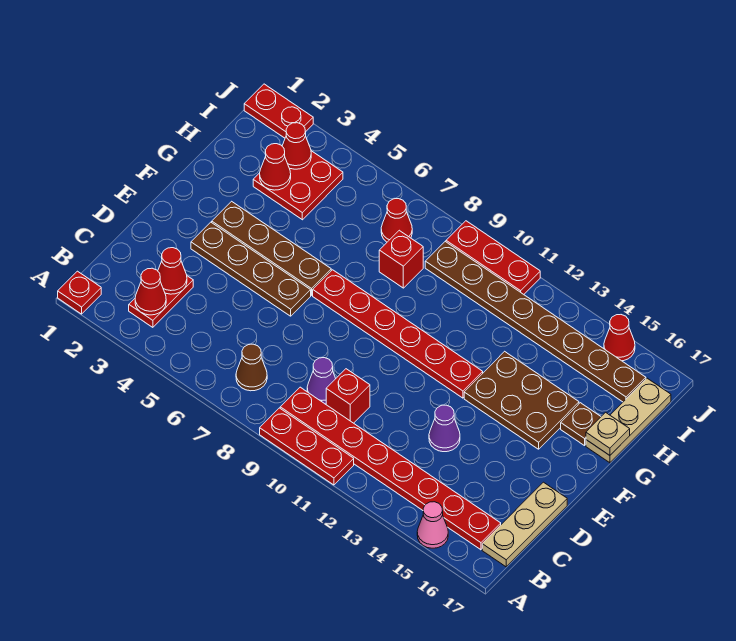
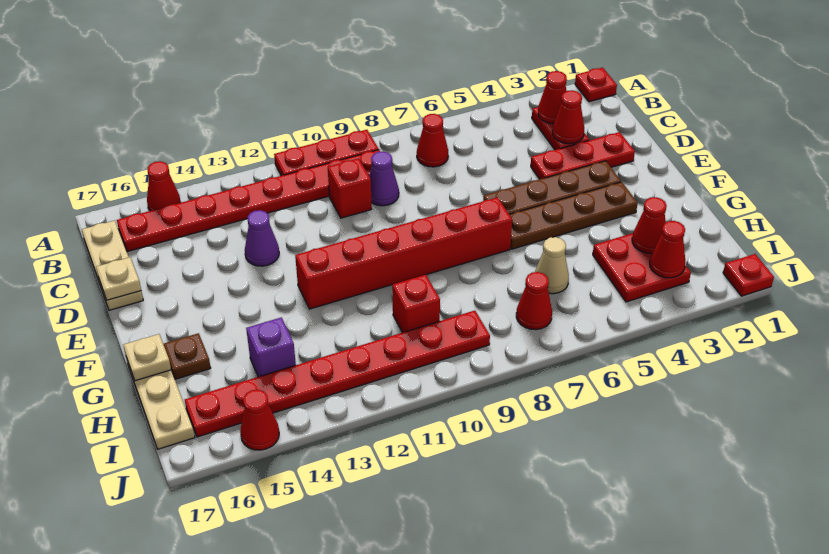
pink 1x1 cone [417,502,448,548] -> red 1x1 cone [147,161,181,211]
brown 1x1 cone [236,344,267,391] -> red 1x1 cone [417,114,448,167]
none -> tan 1x1 plate [96,257,141,300]
red 1x6 plate [313,270,483,398] -> red 1x6 brick [295,197,512,309]
brown 2x3 plate [464,351,579,449] -> none
none -> tan 1x1 cone [535,237,569,294]
red 1x1 brick [379,230,423,288] -> red 1x1 brick moved to [392,275,440,333]
none -> purple 1x1 brick [246,317,296,377]
brown 1x8 plate [425,242,646,402] -> red 1x8 plate [185,311,490,437]
red 1x2 plate [244,84,313,138] -> red 1x1 plate [723,254,774,296]
red 1x3 plate [446,221,540,294] -> red 1x3 plate moved to [531,132,635,179]

